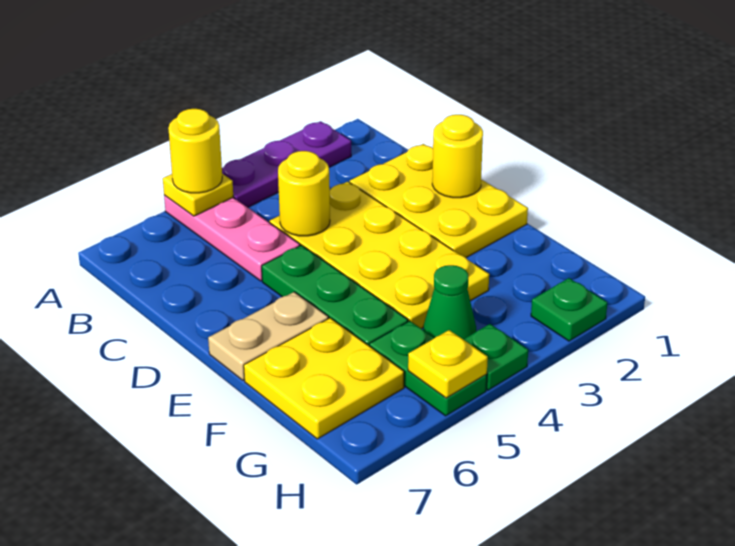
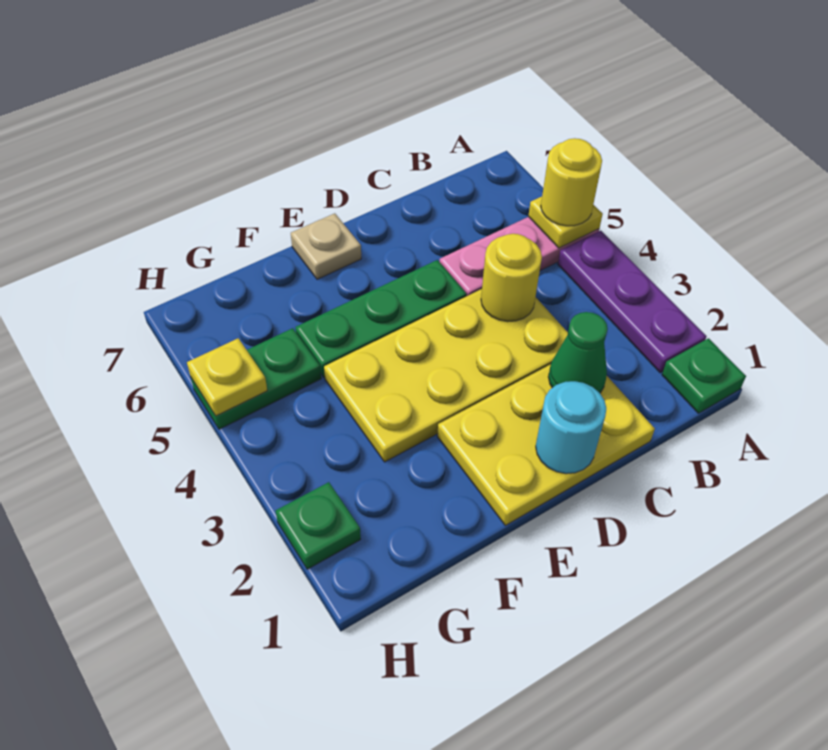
yellow 1x1 round brick [432,115,483,198] -> cyan 1x1 round brick [536,381,606,474]
tan 1x2 plate [208,292,328,380] -> tan 1x1 plate [291,213,361,279]
yellow 2x2 plate [244,318,404,439] -> none
green 1x1 cone [423,265,476,339] -> green 1x1 cone moved to [548,312,608,393]
green 1x1 plate [463,324,528,390] -> green 1x1 plate moved to [662,338,746,413]

